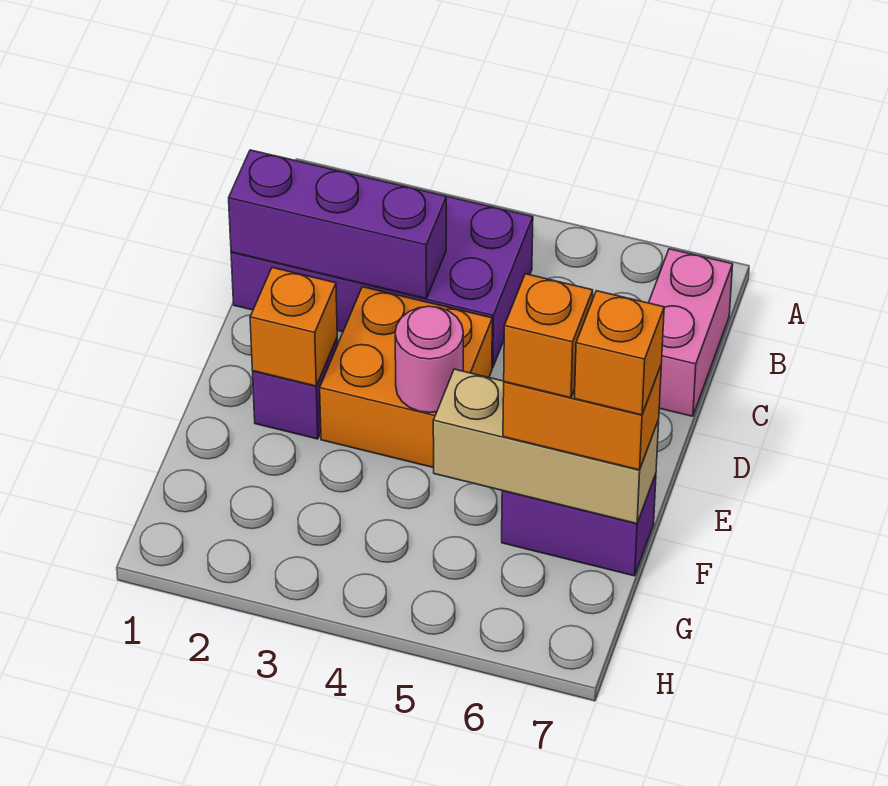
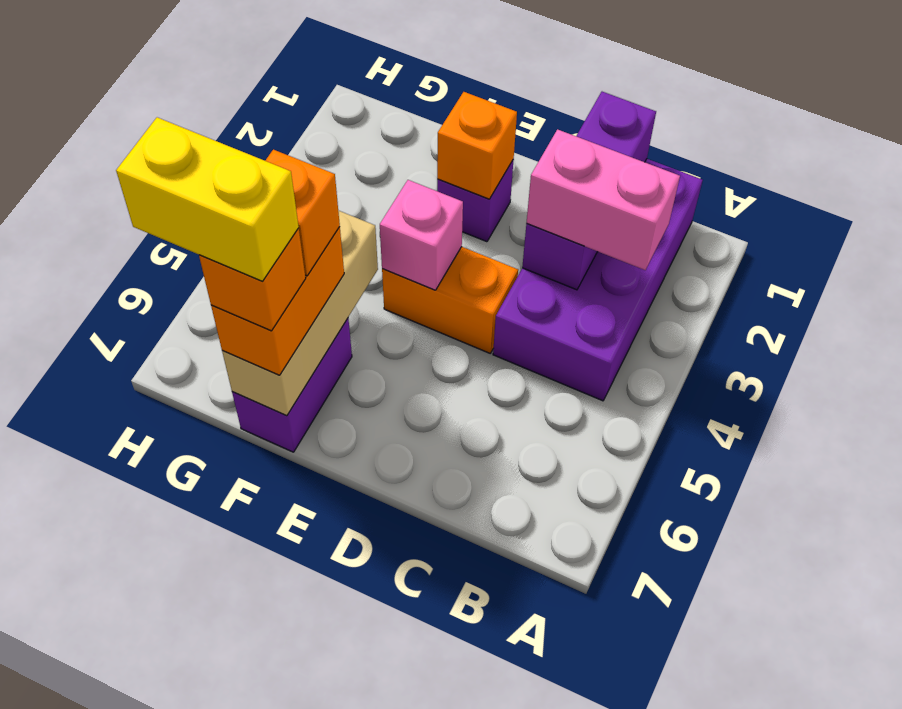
pink 1x2 brick [649,249,733,416] -> pink 1x2 brick moved to [527,129,680,270]
orange 2x2 brick [320,287,492,468] -> orange 1x2 brick [382,247,518,353]
pink 1x1 round brick [395,306,463,413] -> pink 1x1 brick [380,180,463,290]
none -> yellow 1x2 brick [116,117,299,281]

